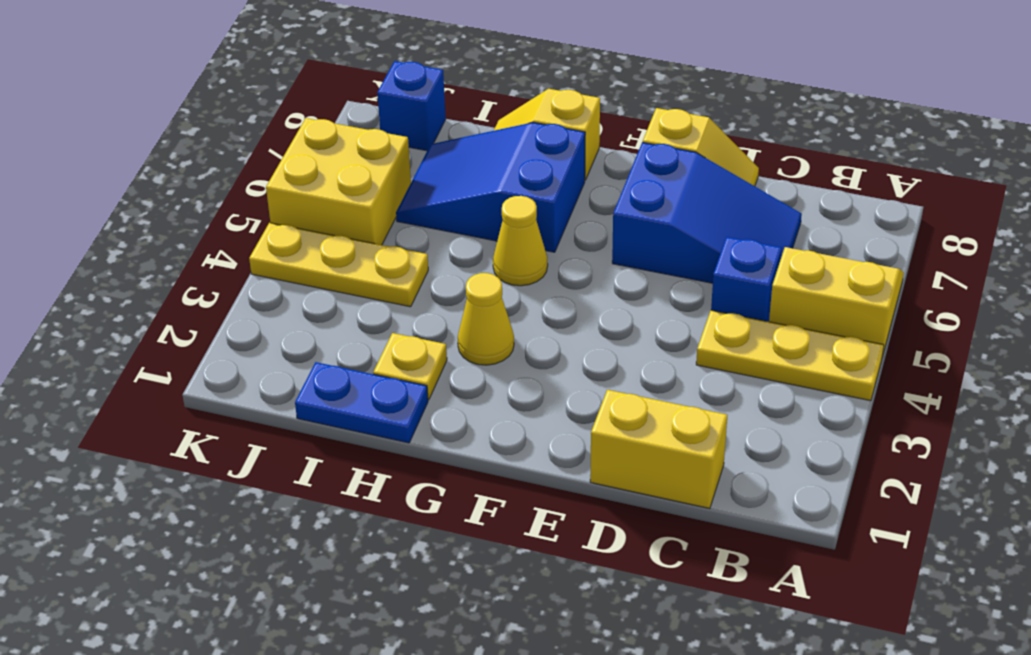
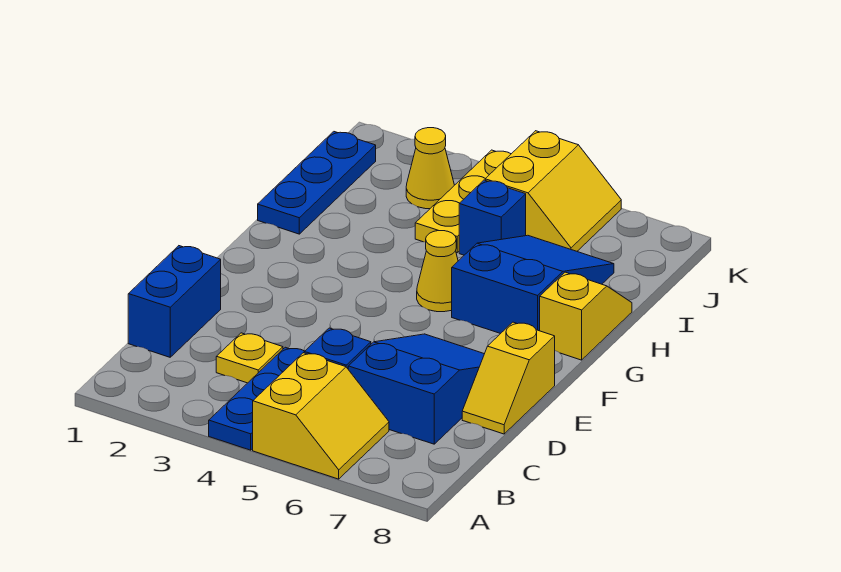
yellow 1x3 plate [696,310,884,401] -> blue 1x3 plate [209,347,305,450]
yellow 1x2 brick [590,390,727,509] -> blue 1x2 brick [128,246,221,357]
blue 2x3 slope [612,142,802,283] -> blue 2x3 slope turned to [348,334,484,444]
yellow 1x1 cone [458,273,514,365] -> yellow 1x1 cone moved to [406,128,454,209]
blue 1x2 plate [295,362,428,443] -> blue 1x3 plate [258,132,376,234]
yellow 1x1 plate [373,333,447,400] -> yellow 1x1 plate moved to [216,333,283,383]
yellow 2x2 brick [266,118,411,245] -> yellow 2x2 slope [485,131,621,251]
blue 1x1 brick [377,61,446,151] -> blue 1x1 brick moved to [459,180,526,255]

